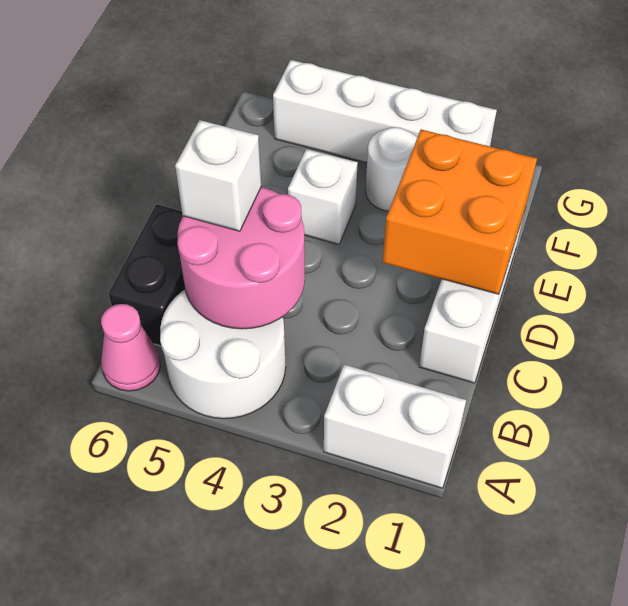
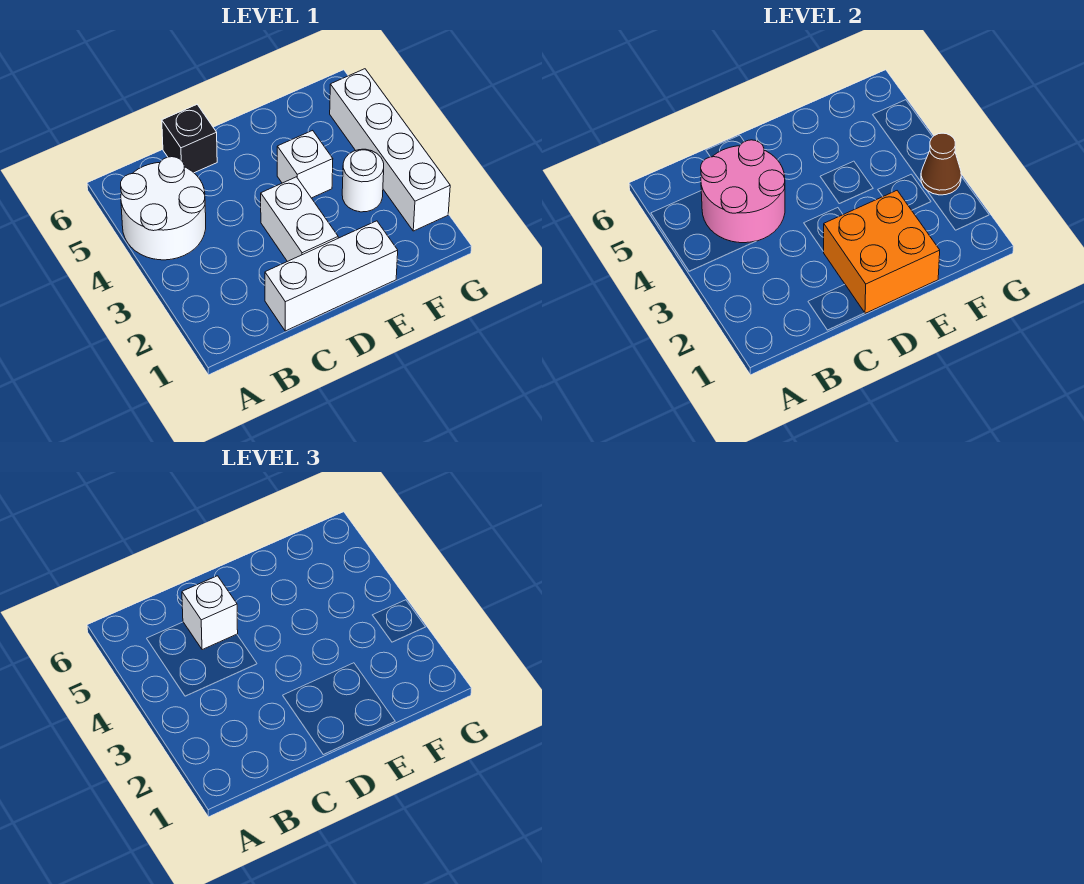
white 1x2 brick [324,365,466,488] -> white 1x2 brick moved to [261,177,338,262]
pink 1x1 cone [101,304,160,391] -> none
black 1x2 brick [108,204,185,346] -> black 1x1 brick [162,105,217,173]
none -> brown 1x1 cone [921,133,961,195]

